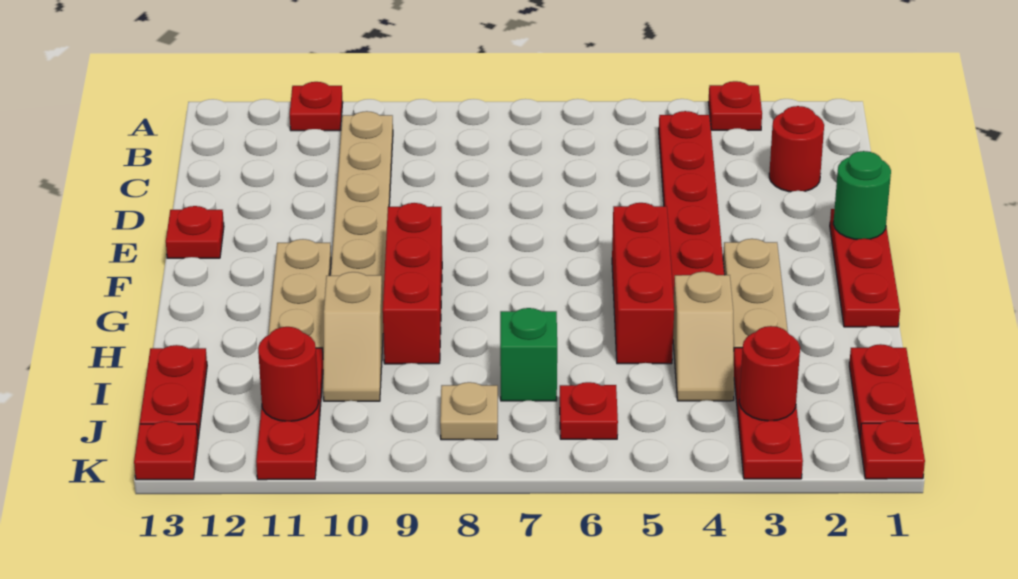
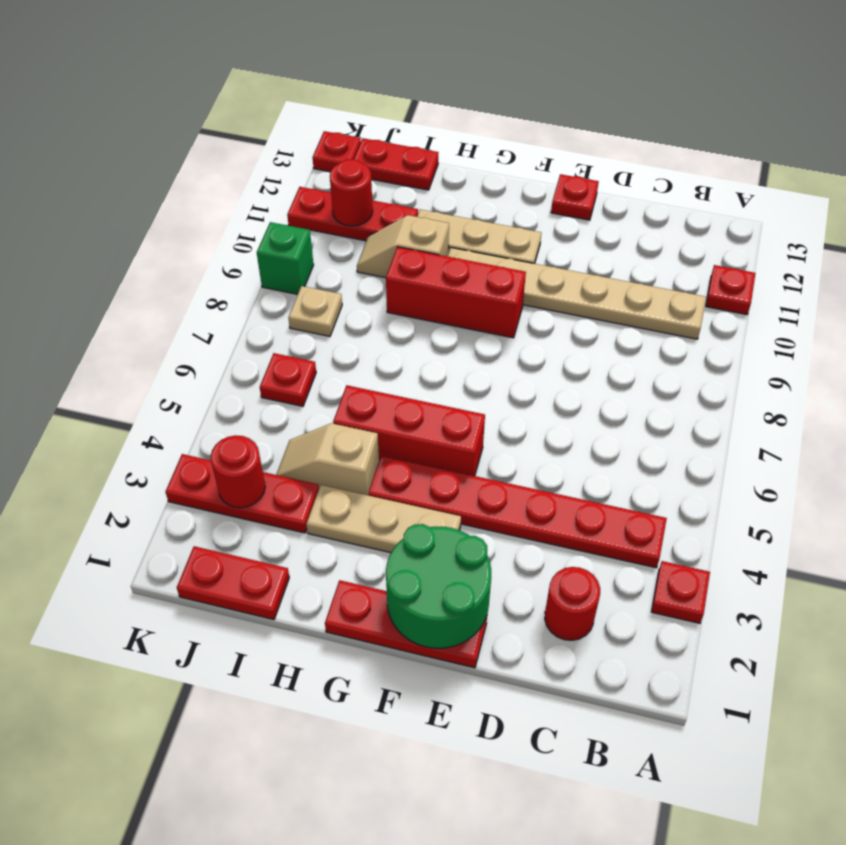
green 1x1 round brick [833,151,891,240] -> green 2x2 round brick [386,524,491,648]
green 1x1 brick [500,308,557,401] -> green 1x1 brick moved to [257,222,314,294]
red 1x1 plate [860,420,925,479] -> none

